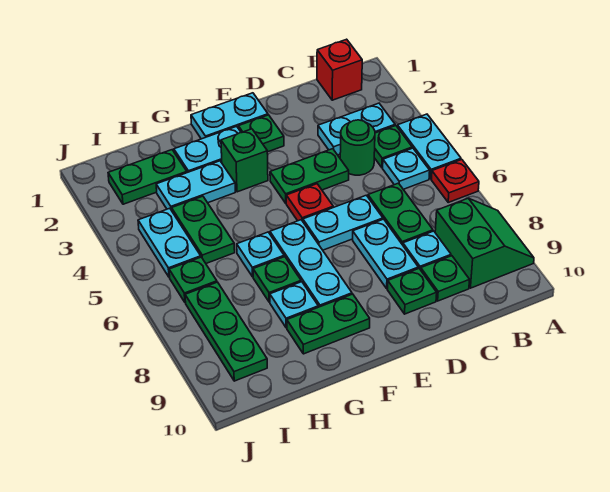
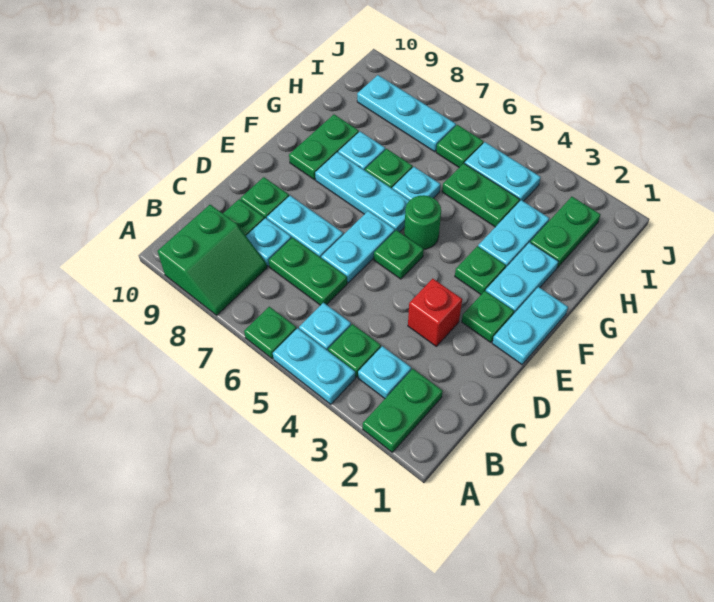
red 1x1 plate [431,160,479,202] -> green 1x1 plate [244,307,296,359]
green 2x2 slope [435,198,534,288] -> green 2x2 slope turned to [158,205,267,315]
red 1x1 brick [317,39,362,100] -> red 1x1 brick moved to [408,279,462,346]
cyan 1x2 plate [318,103,395,155] -> cyan 1x1 plate [358,346,411,398]
green 1x1 round brick [340,120,375,175] -> green 1x1 round brick moved to [404,195,441,249]
green 1x2 plate [270,149,349,203] -> green 1x2 plate moved to [363,369,443,452]
red 1x1 plate [286,184,333,221] -> green 1x1 plate [374,230,424,279]
green 1x1 brick [221,129,268,192] -> green 1x1 plate [455,246,506,294]
green 1x3 plate [185,282,267,381] -> cyan 1x3 plate [357,75,456,152]

